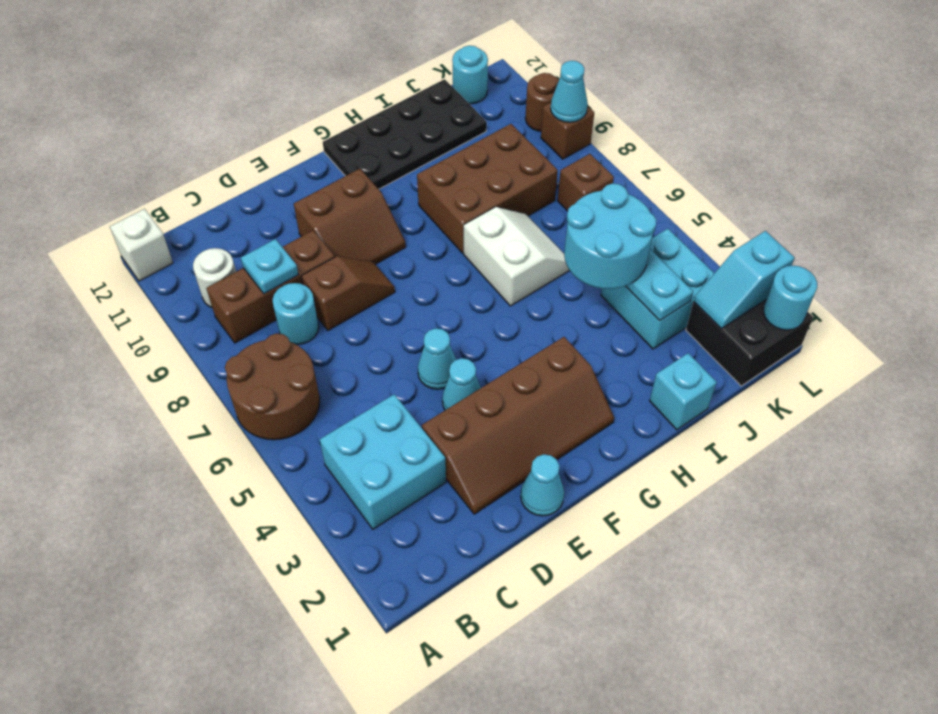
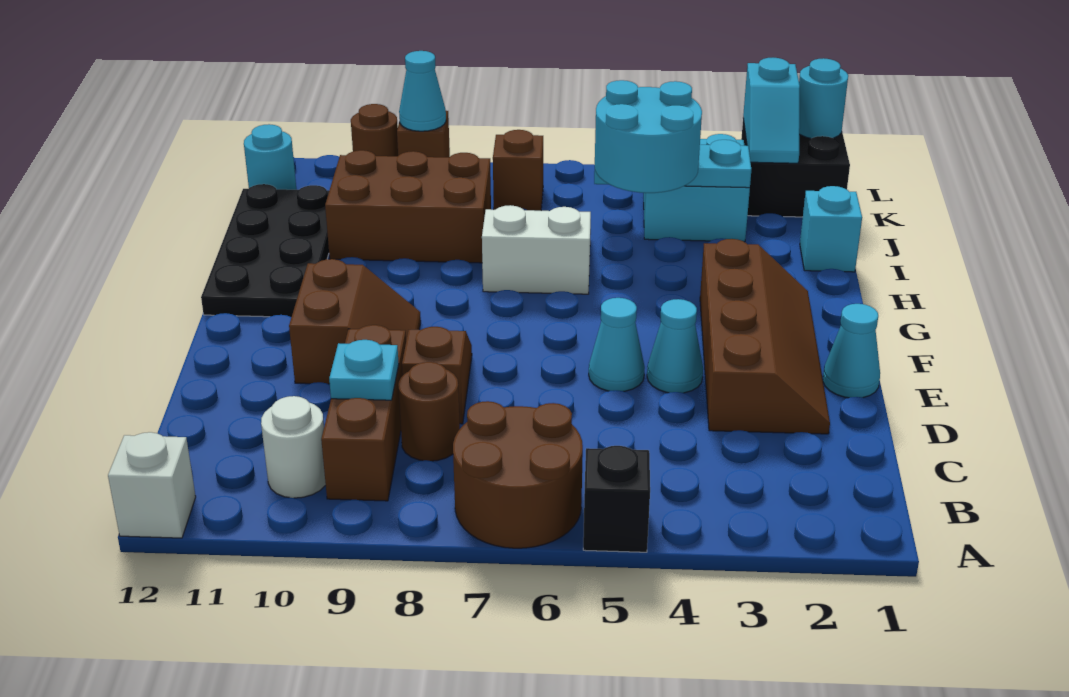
none -> black 1x1 brick [583,446,650,552]
cyan 2x2 brick [320,394,446,529] -> none
cyan 1x1 round brick [273,283,319,344] -> brown 1x1 round brick [398,362,460,461]
brown 2x3 brick [417,124,558,253] -> brown 2x3 brick turned to [325,150,491,263]

